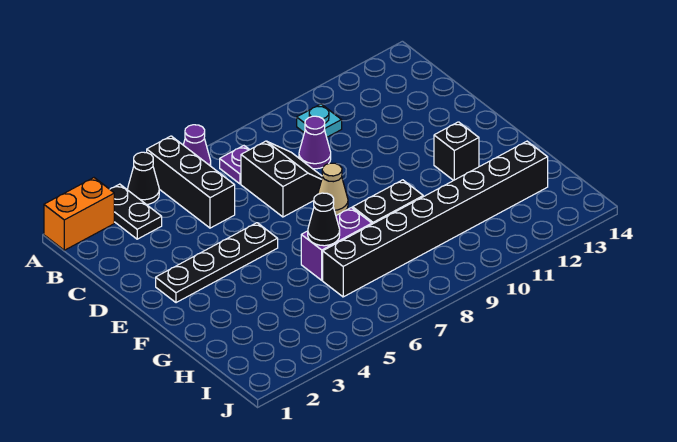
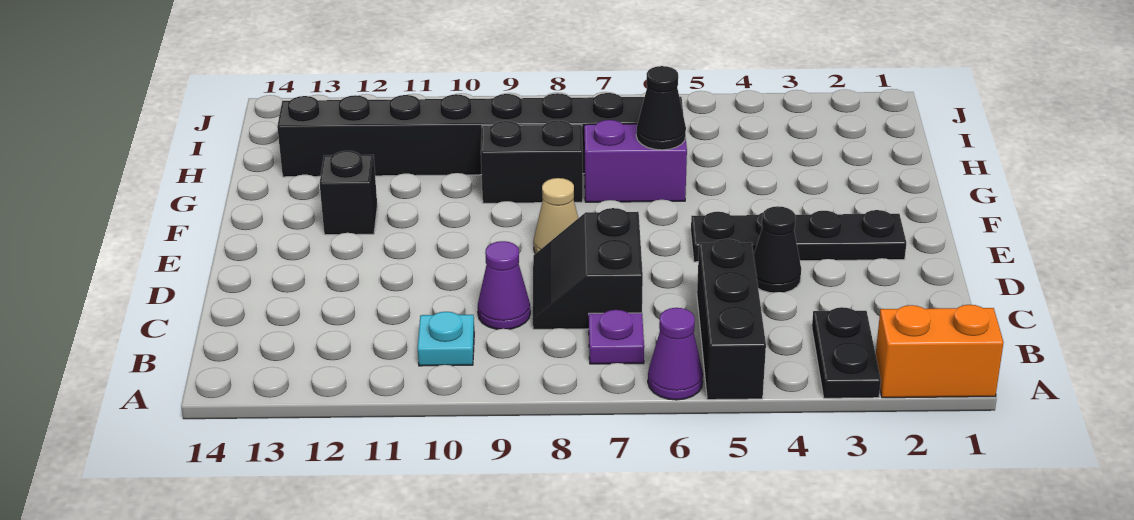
black 1x1 cone [128,152,159,205] -> black 1x1 cone moved to [754,206,801,293]

